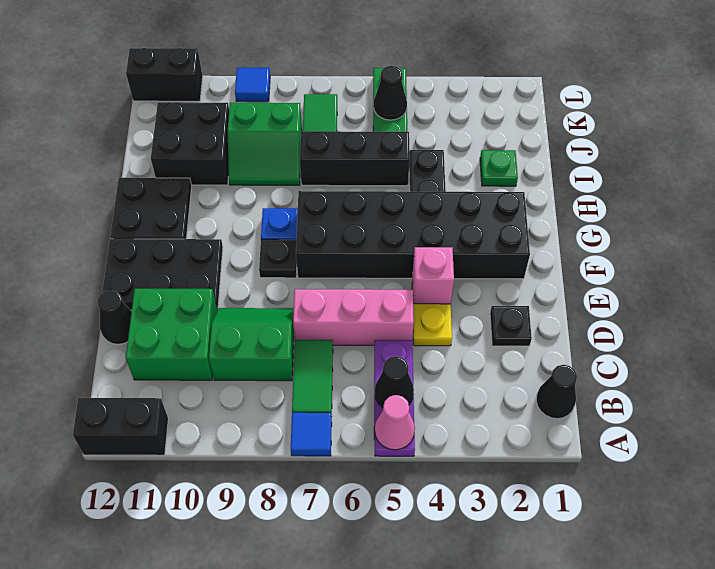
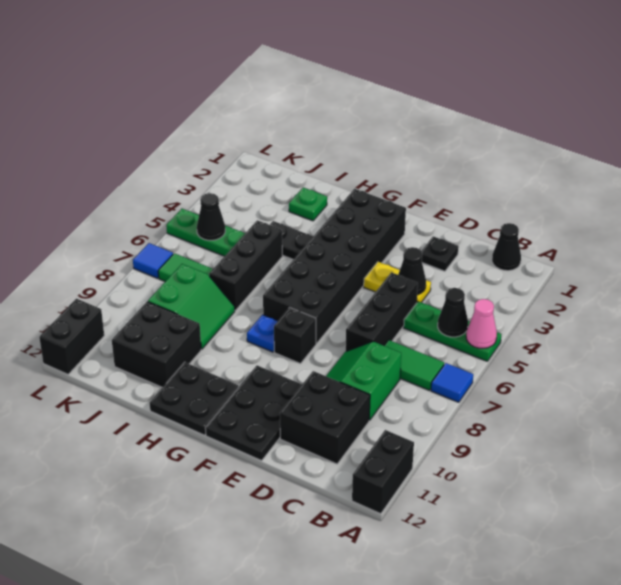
purple 1x3 plate [374,340,415,456] -> green 1x3 plate [404,301,501,361]
green 2x2 brick [126,289,217,380] -> black 2x2 brick [280,371,370,464]
pink 1x3 brick [293,289,414,345] -> black 1x3 brick [346,272,418,351]
black 1x1 cone [97,290,131,344] -> black 1x1 cone moved to [398,247,426,295]
pink 1x1 brick [413,247,454,304] -> none
black 1x1 plate [259,239,297,278] -> black 1x1 brick [274,308,316,364]
blue 1x1 tile [235,68,270,102] -> blue 1x1 tile moved to [133,243,173,278]

